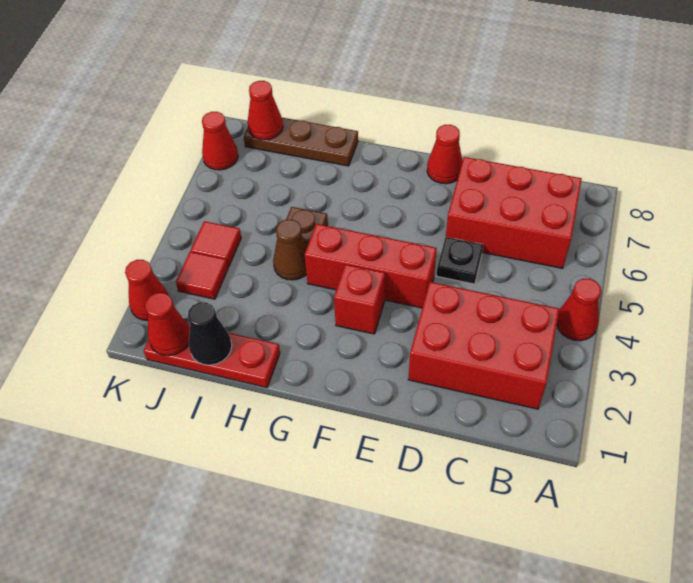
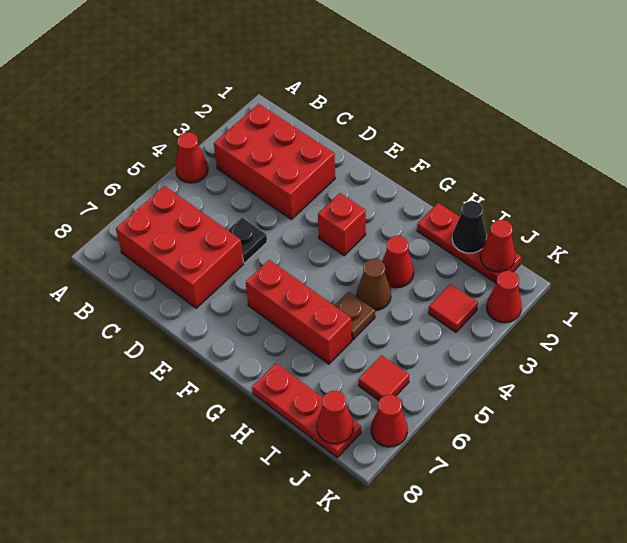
red 1x3 brick [305,224,437,308] -> red 1x3 brick moved to [246,260,352,364]
red 1x1 cone [427,125,463,184] -> red 1x1 cone moved to [382,236,414,288]
brown 1x3 plate [244,118,358,166] -> red 1x3 plate [252,363,361,458]
red 1x1 tile [191,221,241,267] -> red 1x1 tile moved to [359,355,409,401]

